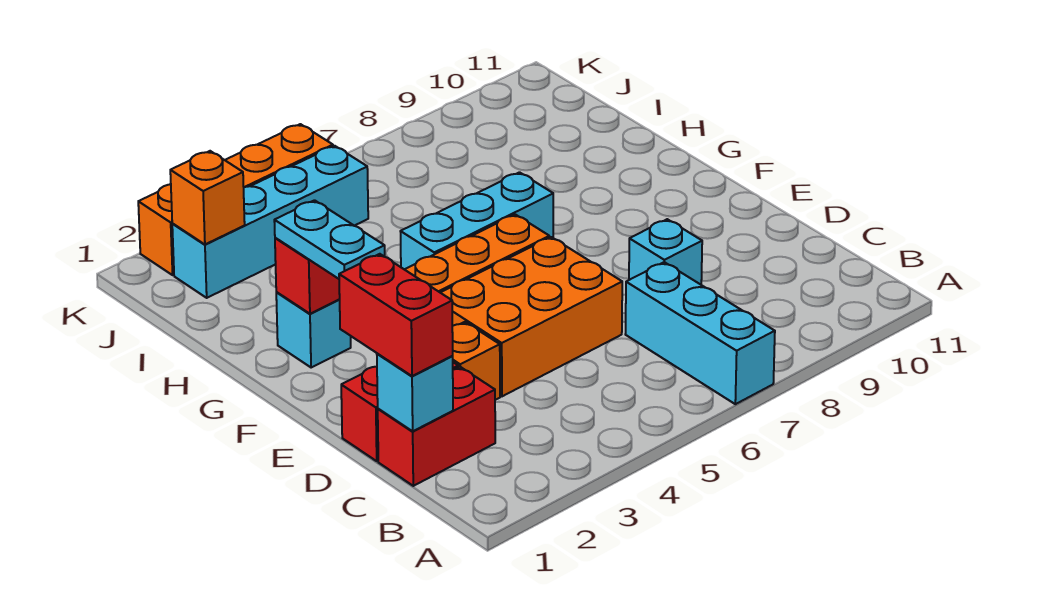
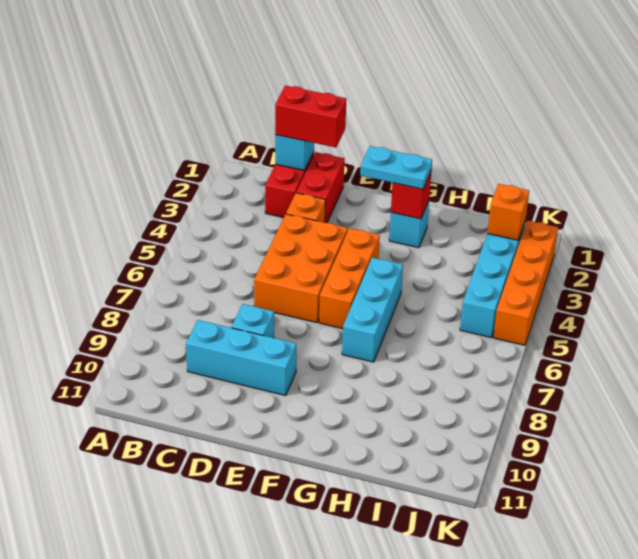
cyan 1x3 brick [625,262,775,404] -> cyan 1x3 brick moved to [186,320,296,396]

